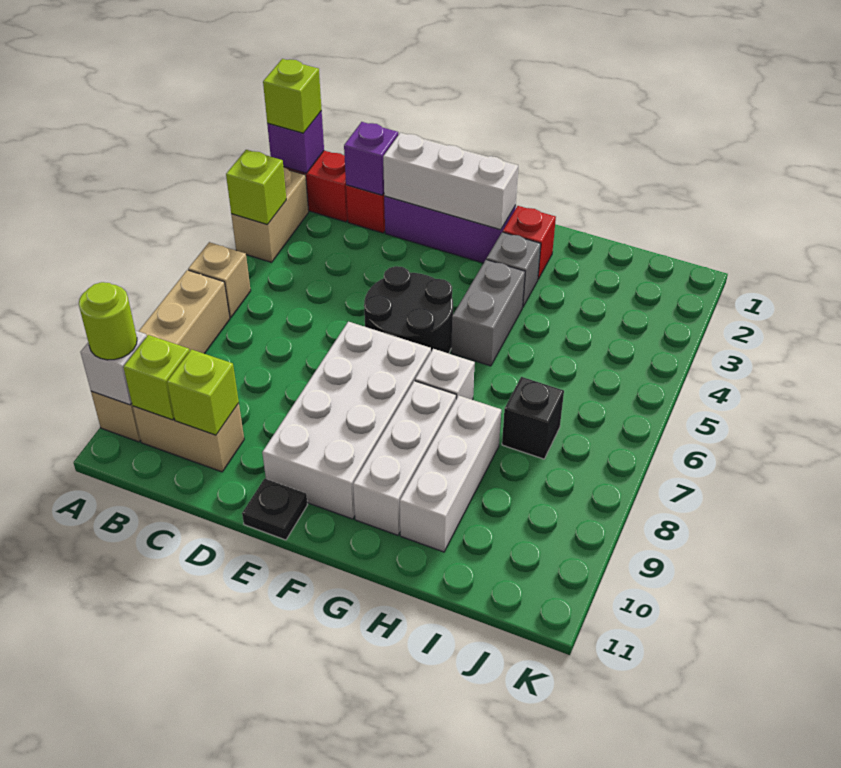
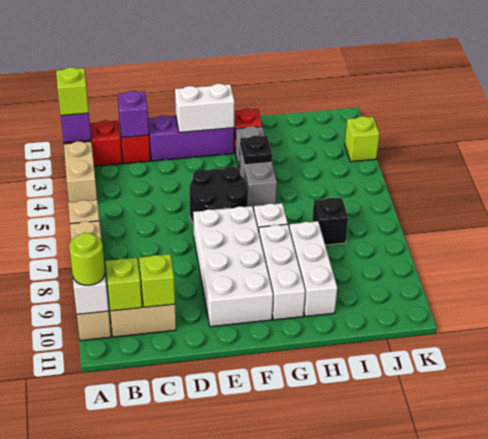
lime 1x1 brick [226,150,286,225] -> lime 1x1 brick moved to [345,116,379,162]
white 1x3 brick [383,133,518,230] -> white 1x2 brick [175,84,235,133]
black 1x1 plate [242,479,308,540] -> black 1x1 plate moved to [240,136,272,165]

